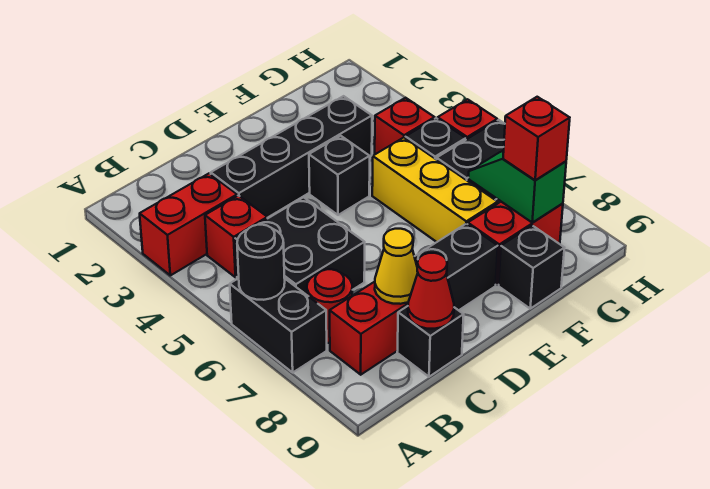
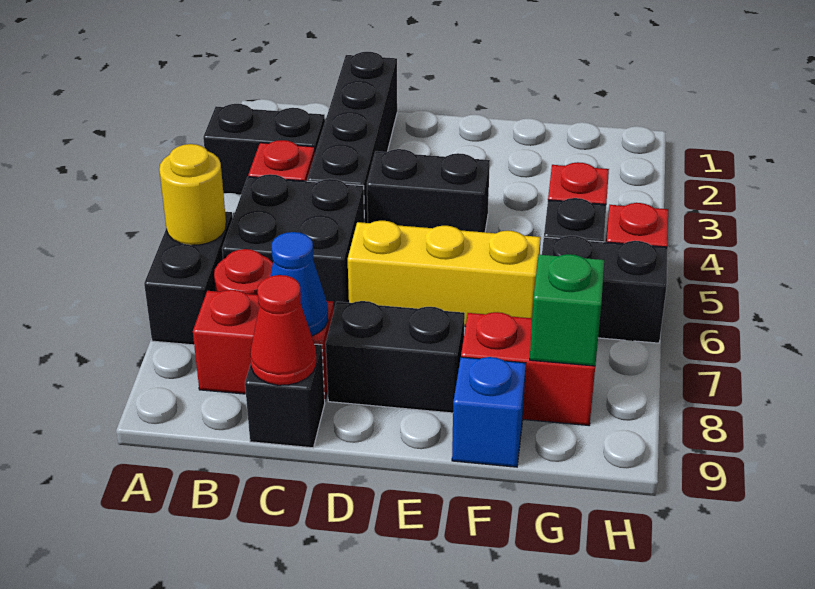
red 1x2 brick [140,174,237,275] -> black 1x2 brick [203,104,325,195]
black 1x1 round brick [237,225,285,300] -> yellow 1x1 round brick [159,144,226,245]
black 1x4 brick [211,96,372,218] -> black 1x4 brick turned to [307,52,397,223]
yellow 1x1 cone [375,229,418,304] -> blue 1x1 cone [270,232,328,336]
black 1x1 brick [309,136,370,215] -> black 1x2 brick [367,149,490,232]
yellow 1x3 brick [372,138,498,242] -> yellow 1x3 brick turned to [348,221,541,327]
black 1x1 brick [499,226,564,309] -> blue 1x1 brick [452,357,526,467]
red 1x1 brick [503,97,570,180] -> none

